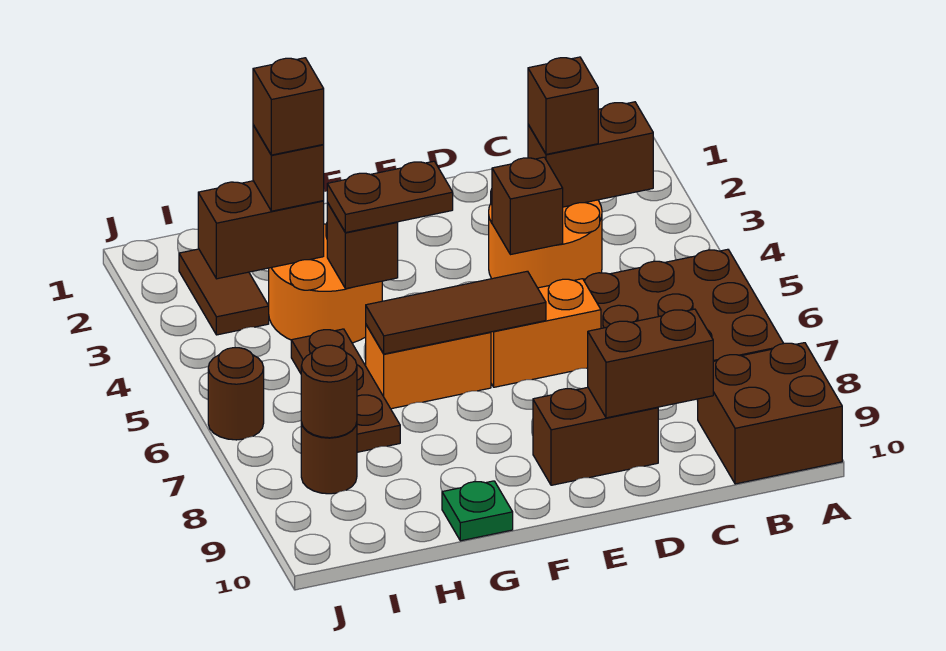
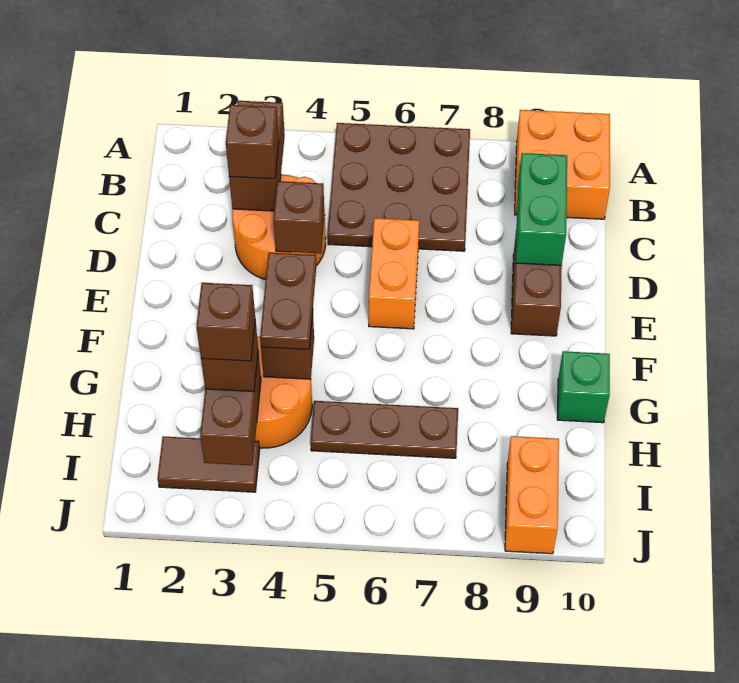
brown 2x2 brick [698,343,842,484] -> orange 2x2 brick [515,110,610,219]
brown 1x2 brick [588,309,713,418] -> green 1x2 brick [516,153,567,265]
brown 1x3 tile [366,271,546,354] -> none
orange 1x2 brick [366,325,491,409] -> orange 1x2 brick moved to [505,436,559,554]
green 1x1 plate [442,481,513,541] -> green 1x1 brick [557,351,610,423]
brown 1x1 round brick [301,423,357,494] -> none
brown 1x1 round brick [301,345,357,438] -> none
brown 1x1 round brick [208,348,264,440] -> none

